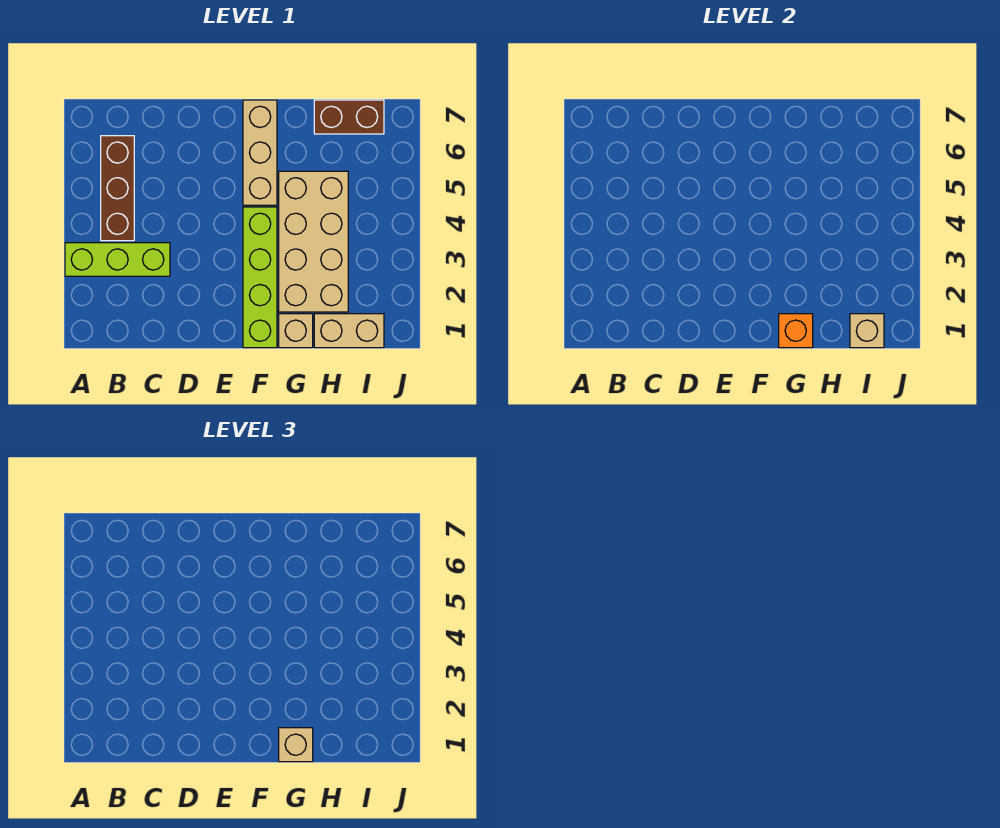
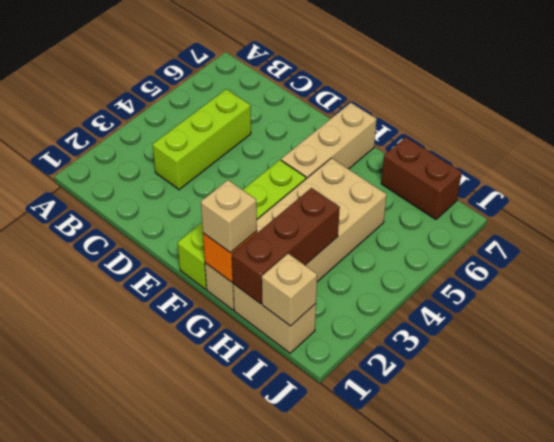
lime 1x3 brick [65,243,170,276] -> lime 1x3 brick turned to [153,89,251,190]
brown 1x3 brick [101,136,134,241] -> brown 1x3 brick moved to [232,188,340,304]

